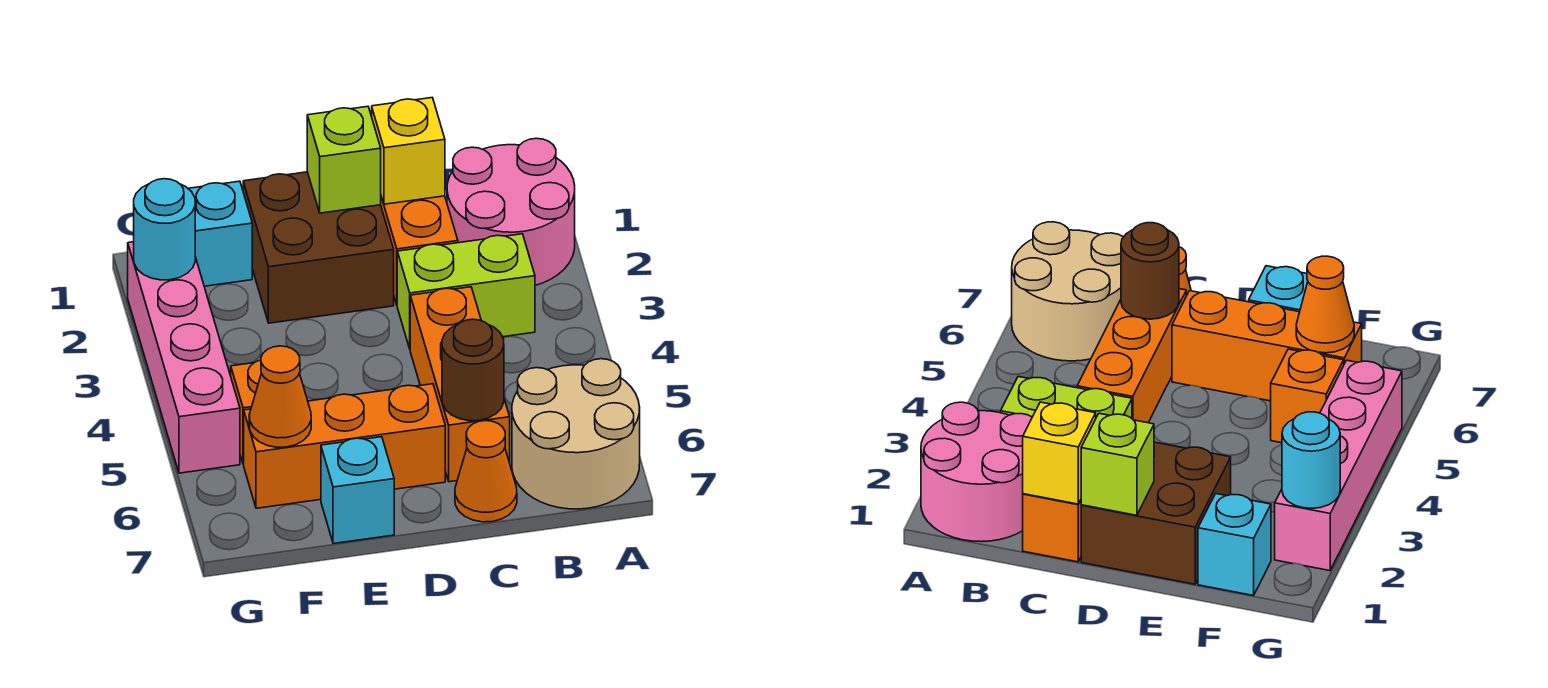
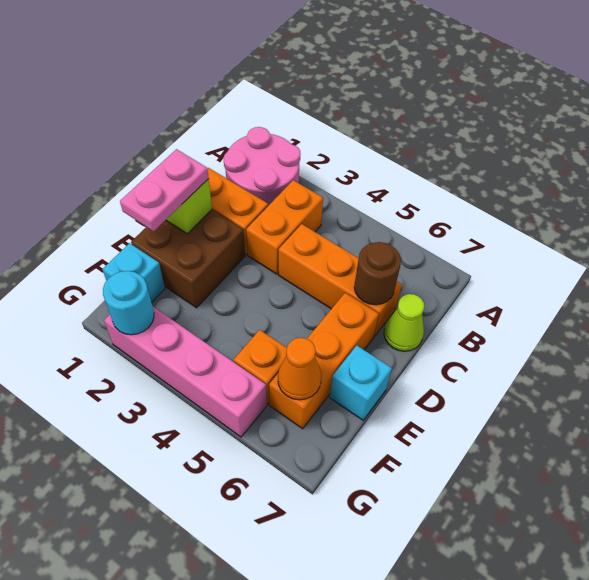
tan 2x2 round brick [512,359,640,509] -> none
lime 1x2 brick [397,234,535,348] -> orange 1x2 brick [246,180,323,274]
yellow 1x1 brick [372,98,445,204] -> none
orange 1x1 cone [455,421,517,522] -> lime 1x1 cone [384,294,424,351]
none -> pink 1x2 plate [120,149,209,231]

